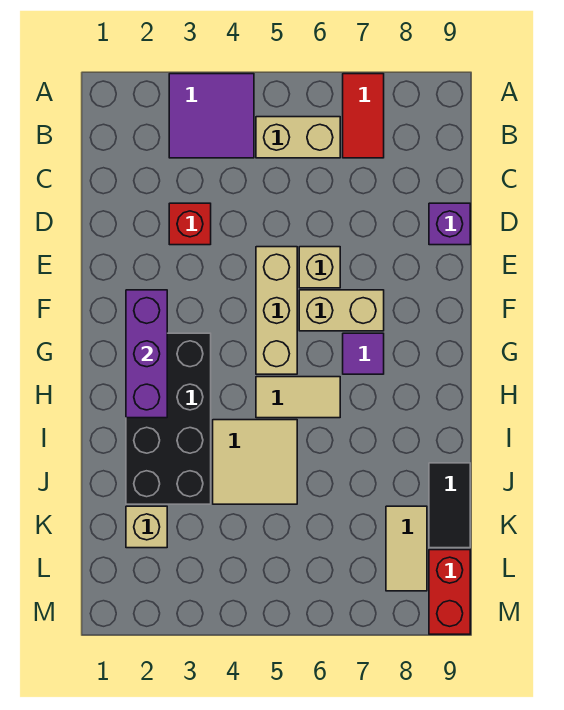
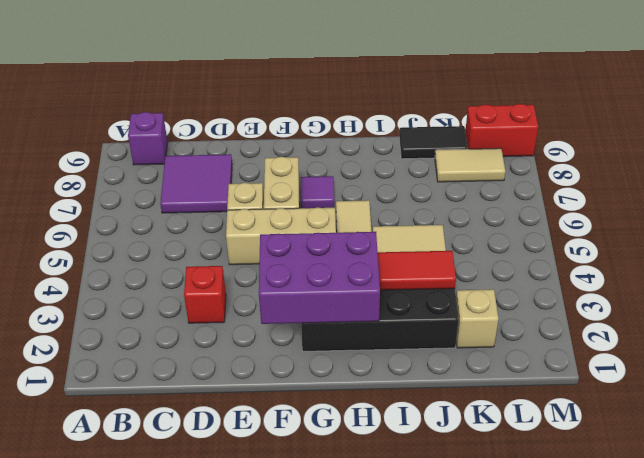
purple 2x2 tile [169,74,254,158] -> purple 2x2 tile moved to [160,154,232,213]
red 1x2 tile [343,74,384,158] -> red 1x2 tile moved to [378,251,456,290]
tan 1x2 brick [256,117,340,158] -> none
purple 1x1 brick [429,203,470,245] -> purple 1x1 brick moved to [128,112,167,165]
purple 1x3 brick [126,290,167,418] -> purple 2x3 brick [259,232,380,324]

